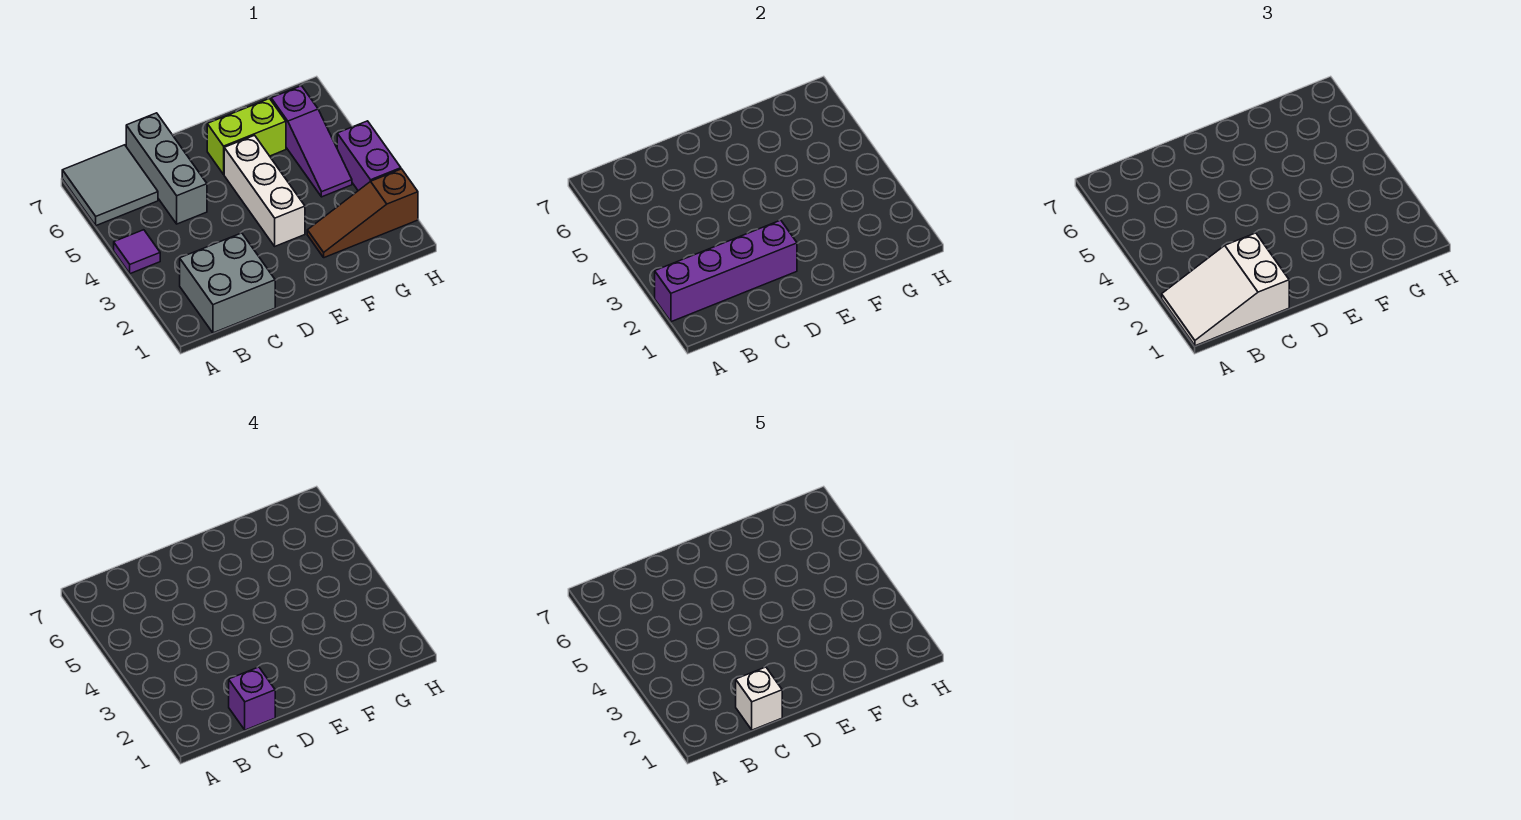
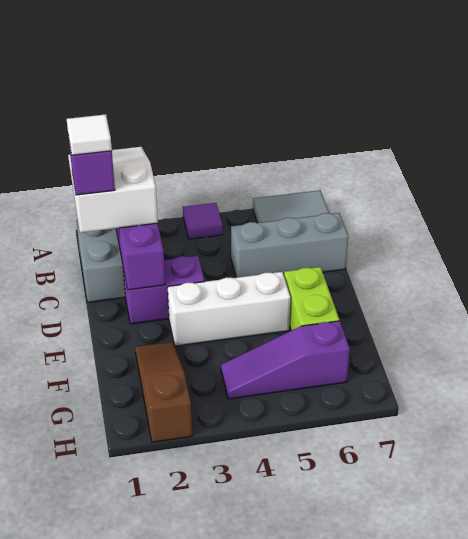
white 1x1 brick [736,667,782,730] -> white 1x1 tile [67,114,112,155]
purple 1x2 brick [337,121,401,191] -> purple 1x2 brick moved to [123,256,205,324]

